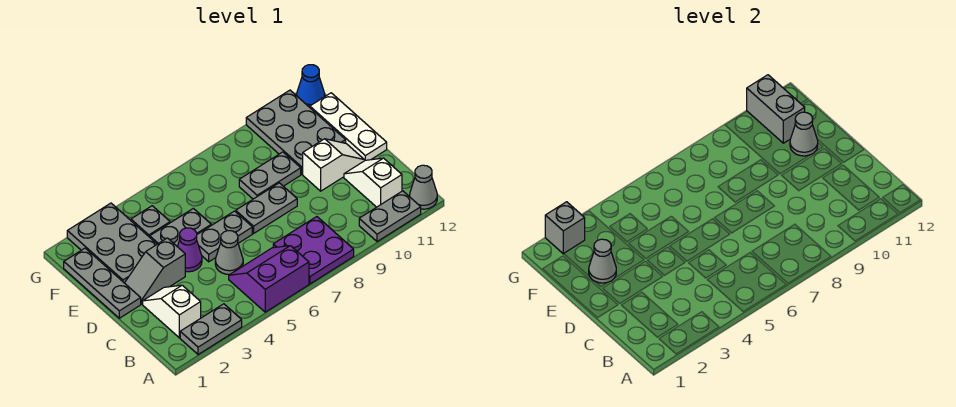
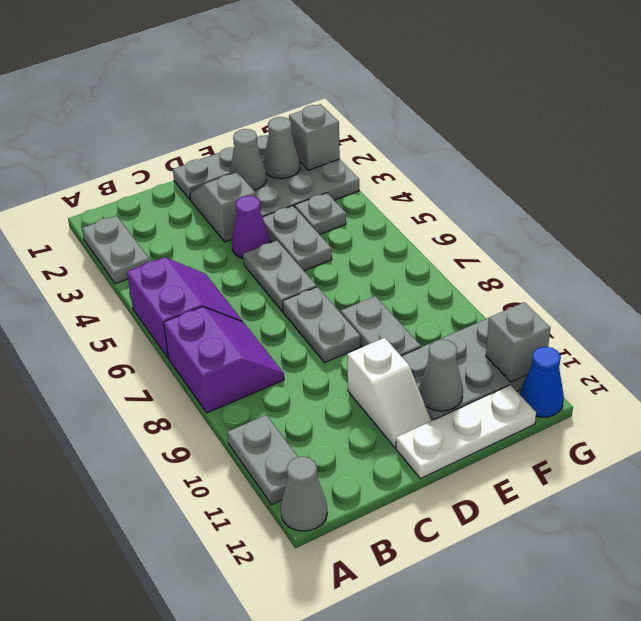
purple 2x2 plate [273,217,354,284] -> purple 2x2 slope [164,307,284,413]
white 1x2 slope [143,285,201,338] -> none
white 1x2 slope [344,158,402,207] -> none
grey 1x1 cone [215,231,243,274] -> grey 1x1 cone moved to [264,117,300,179]
grey 1x2 brick [747,75,805,143] -> grey 1x1 brick [486,302,550,382]

